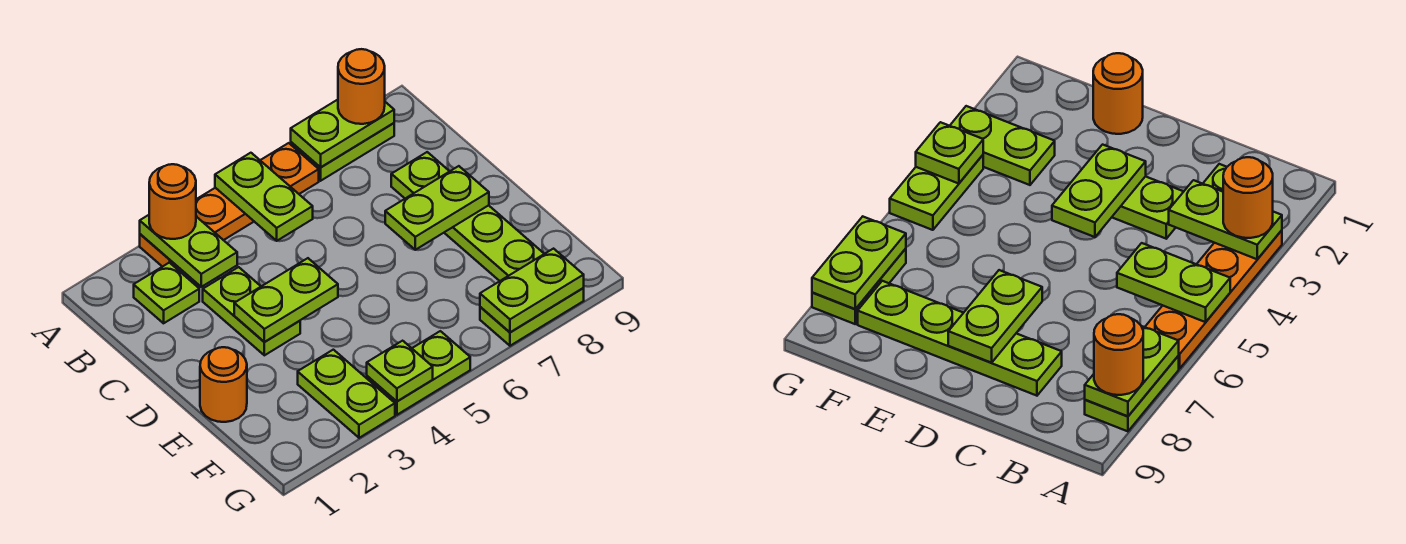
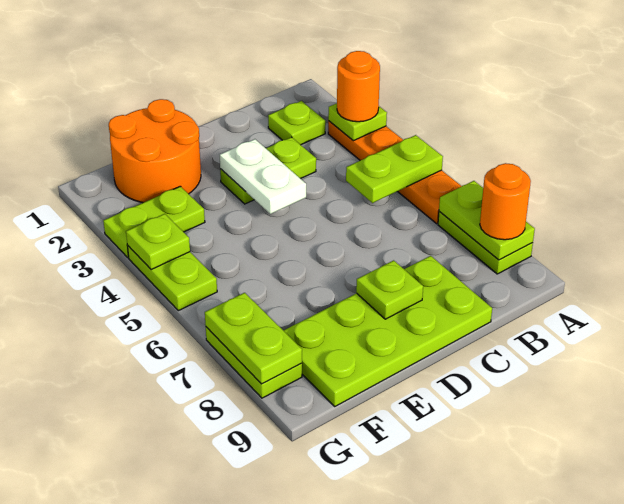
lime 1x2 plate [140,215,237,287] -> lime 1x1 plate [328,103,387,141]
lime 1x4 plate [391,152,544,281] -> lime 2x4 plate [283,256,492,406]
lime 1x2 plate [234,258,338,342] -> white 1x2 plate [220,139,306,214]
lime 1x2 plate [385,166,489,250] -> lime 1x1 plate [356,260,423,319]
orange 1x1 round brick [200,347,247,422] -> orange 2x2 round brick [109,99,201,203]

